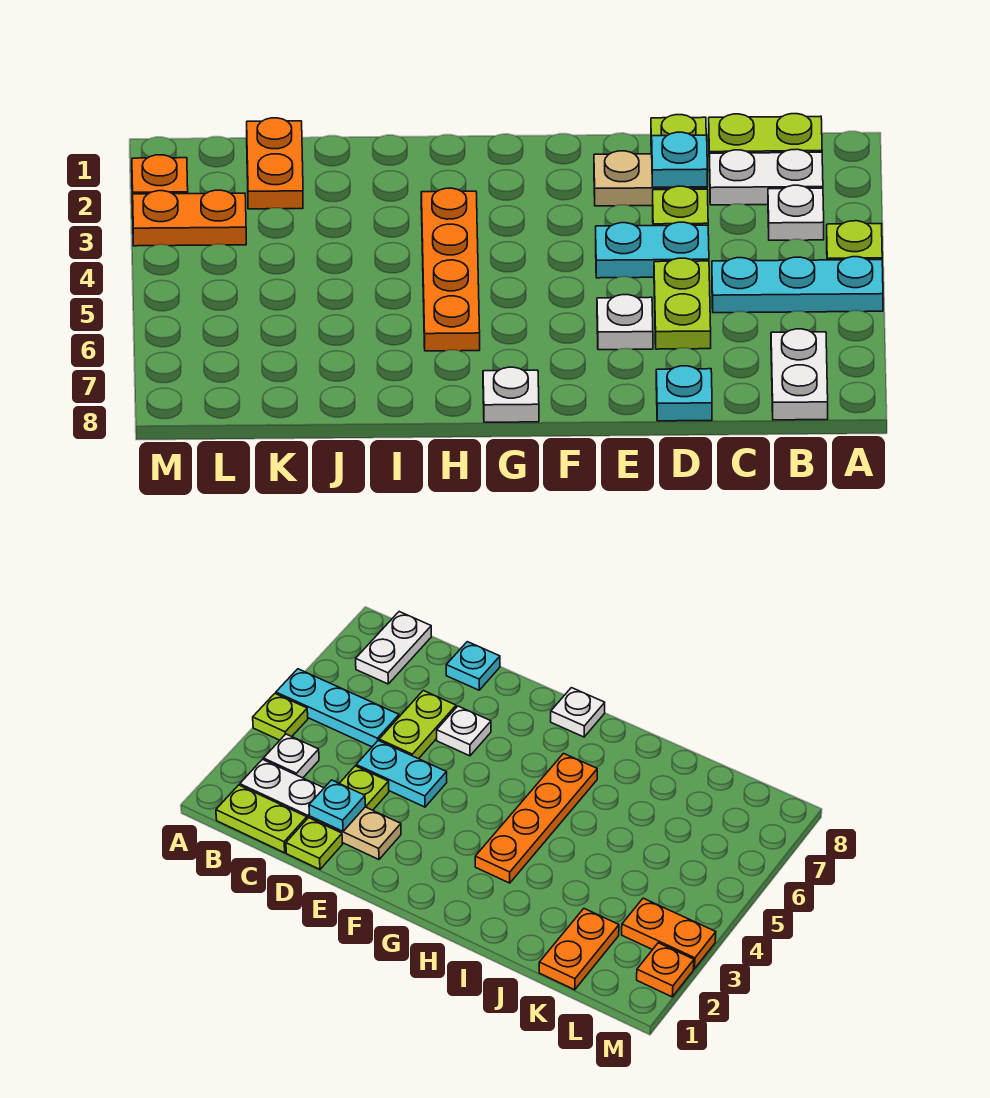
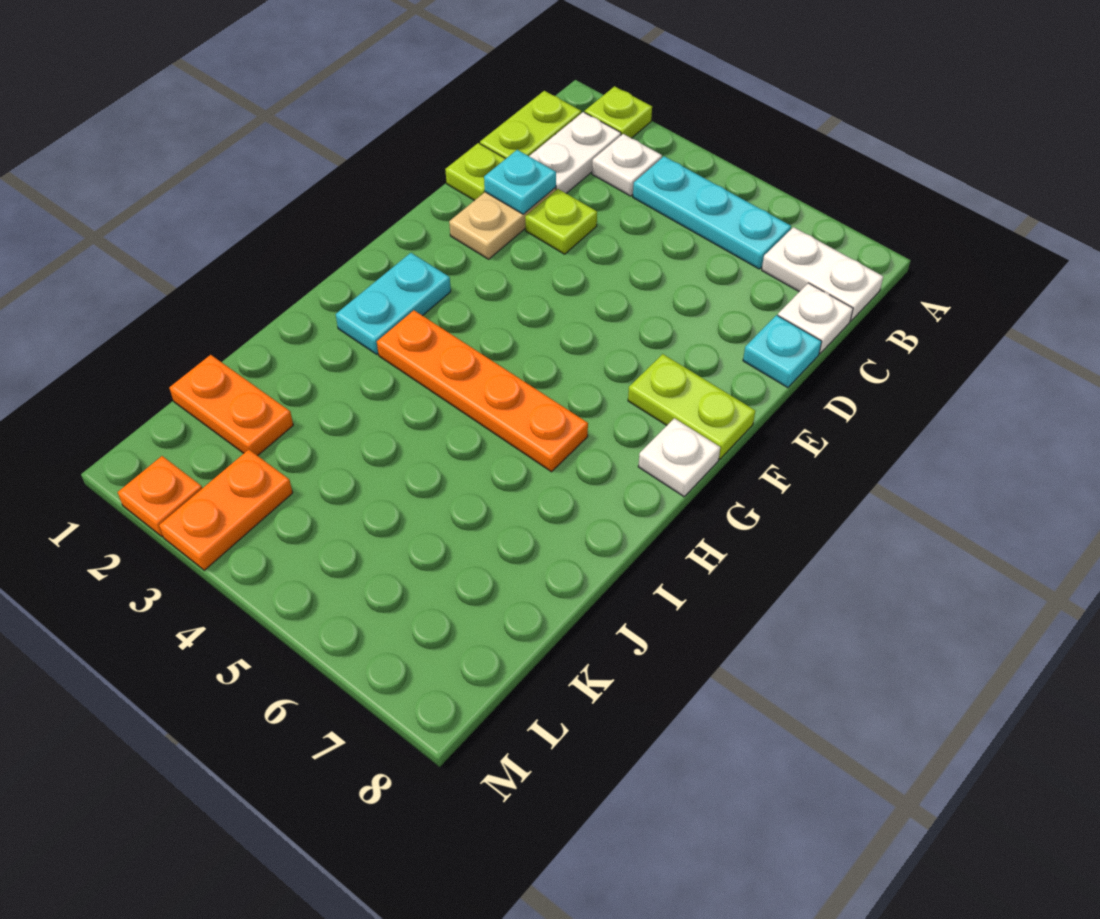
lime 1x1 plate [827,221,882,260] -> lime 1x1 plate moved to [585,86,652,138]
cyan 1x3 plate [712,257,883,313] -> cyan 1x3 plate turned to [633,156,791,269]
cyan 1x2 plate [596,222,709,278] -> cyan 1x2 plate moved to [336,253,451,354]
lime 1x2 plate [654,258,711,349] -> lime 1x2 plate moved to [628,354,755,459]
white 1x1 plate [597,295,653,350] -> white 1x1 plate moved to [778,283,853,354]

